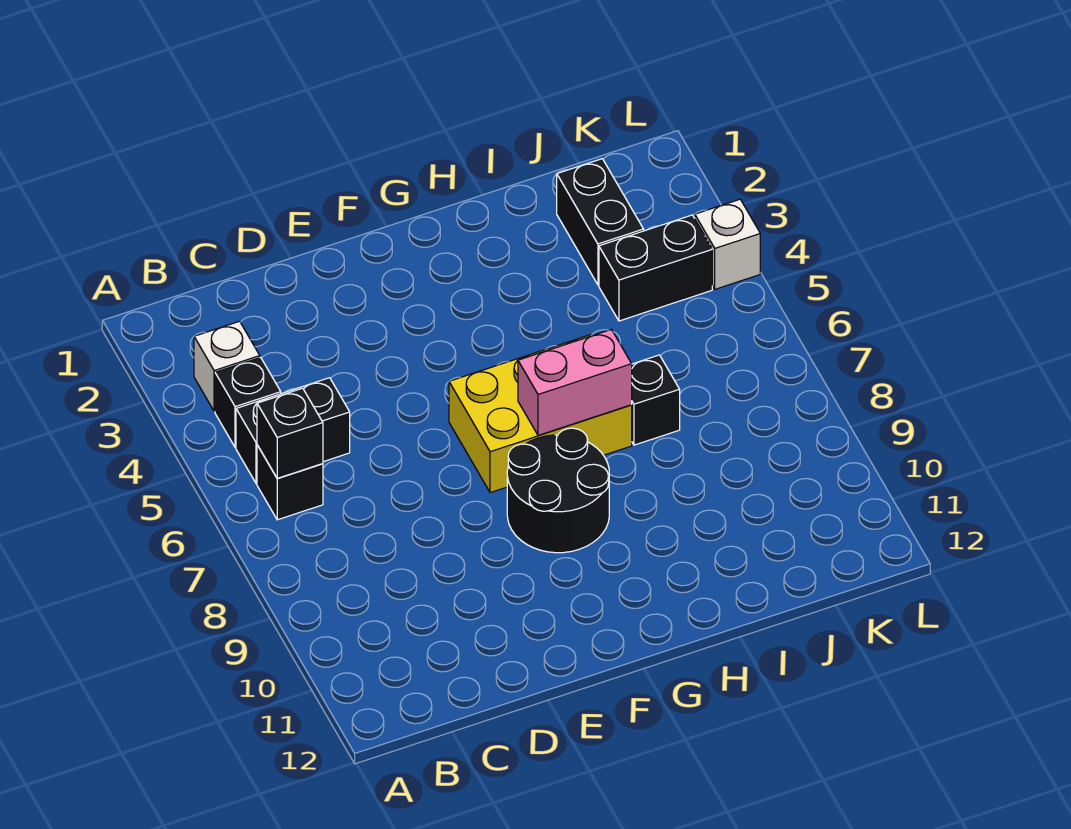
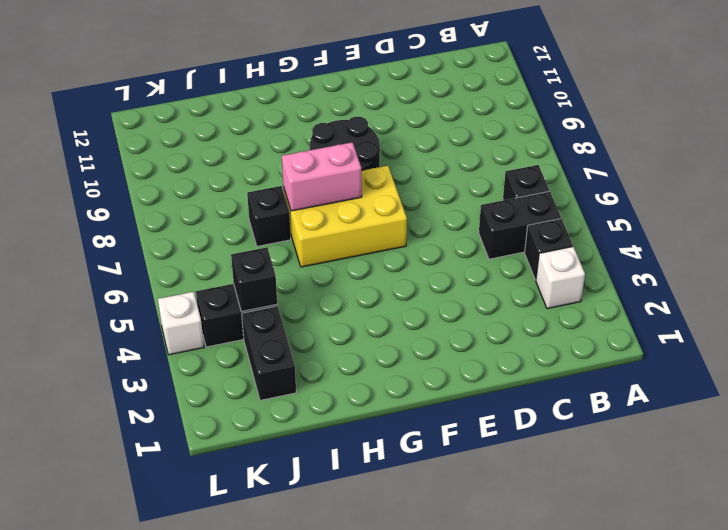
black 1x1 brick [257,388,323,478] -> black 1x1 brick moved to [231,247,277,312]

